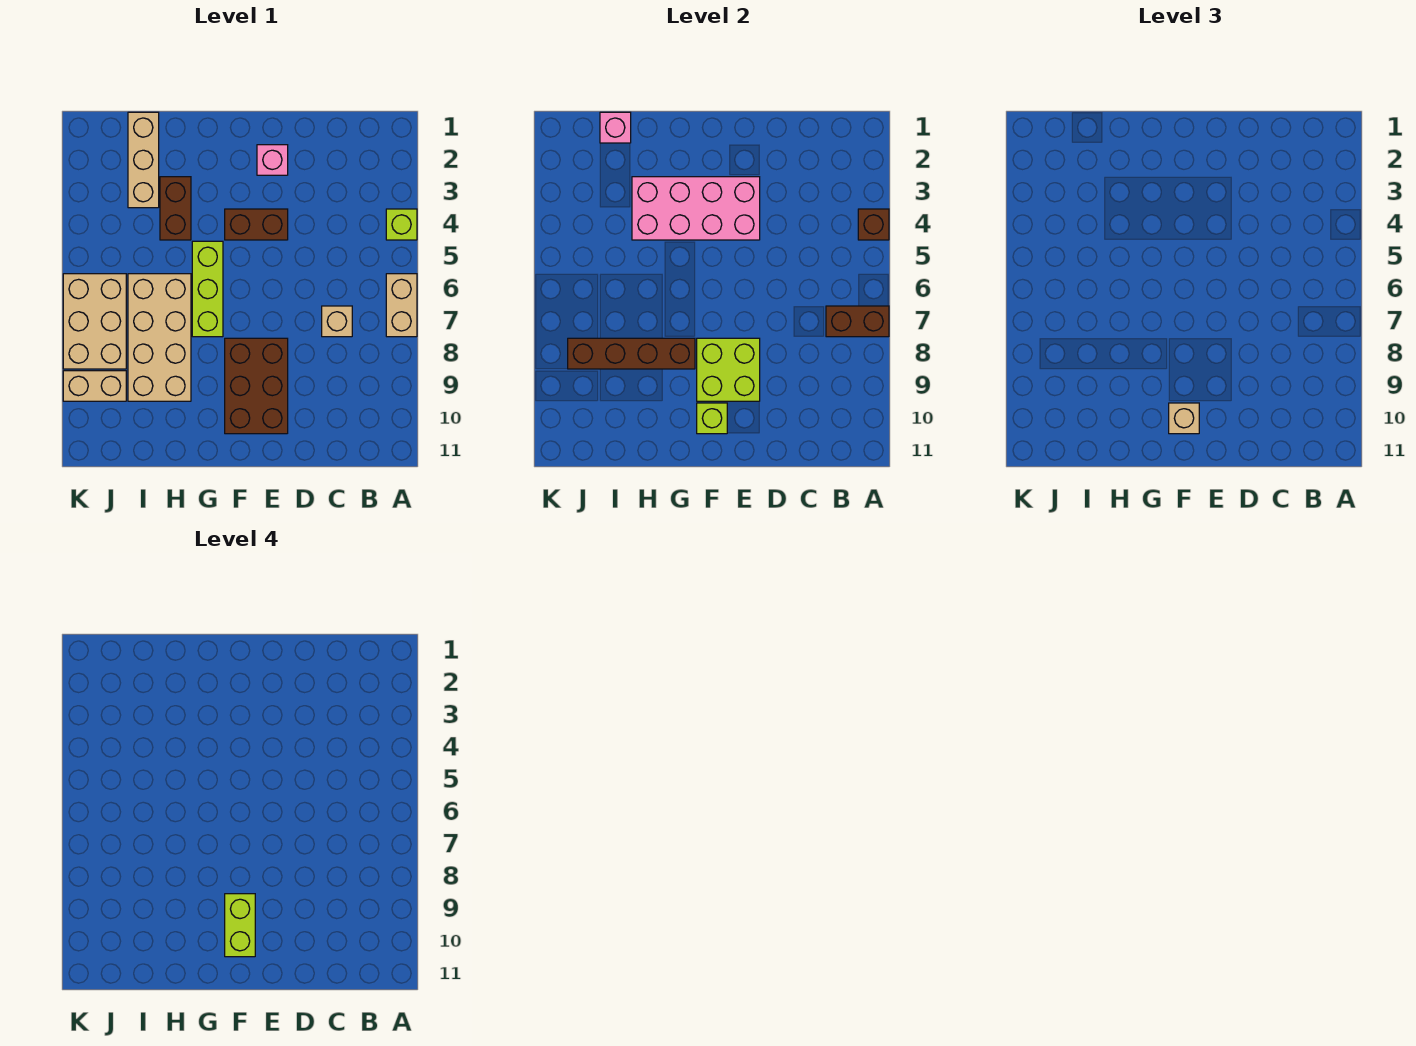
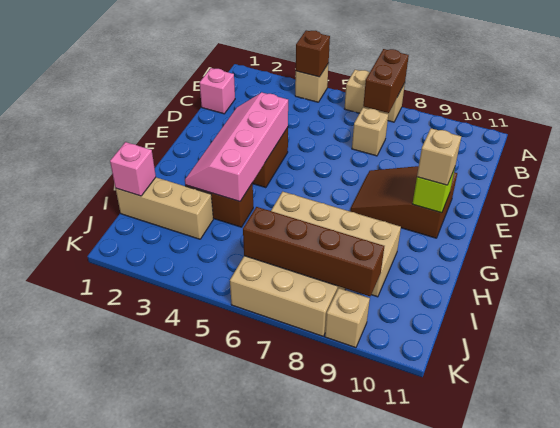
lime 1x1 brick [386,209,417,240] -> tan 1x1 brick [295,63,329,102]
pink 1x1 brick [257,145,288,175] -> pink 1x1 brick moved to [199,68,235,114]
pink 2x4 brick [632,177,760,240] -> pink 2x4 slope [185,93,288,201]
brown 2x3 brick [225,338,288,434] -> brown 2x3 slope [350,166,457,238]
lime 2x2 brick [697,338,760,401] -> none
lime 1x2 brick [225,894,255,957] -> none
lime 1x3 brick [192,241,223,337] -> none
brown 1x4 brick [568,338,695,369] -> brown 1x4 brick turned to [243,207,384,296]
tan 1x2 brick [63,371,126,401] -> tan 1x1 brick [325,288,370,348]

